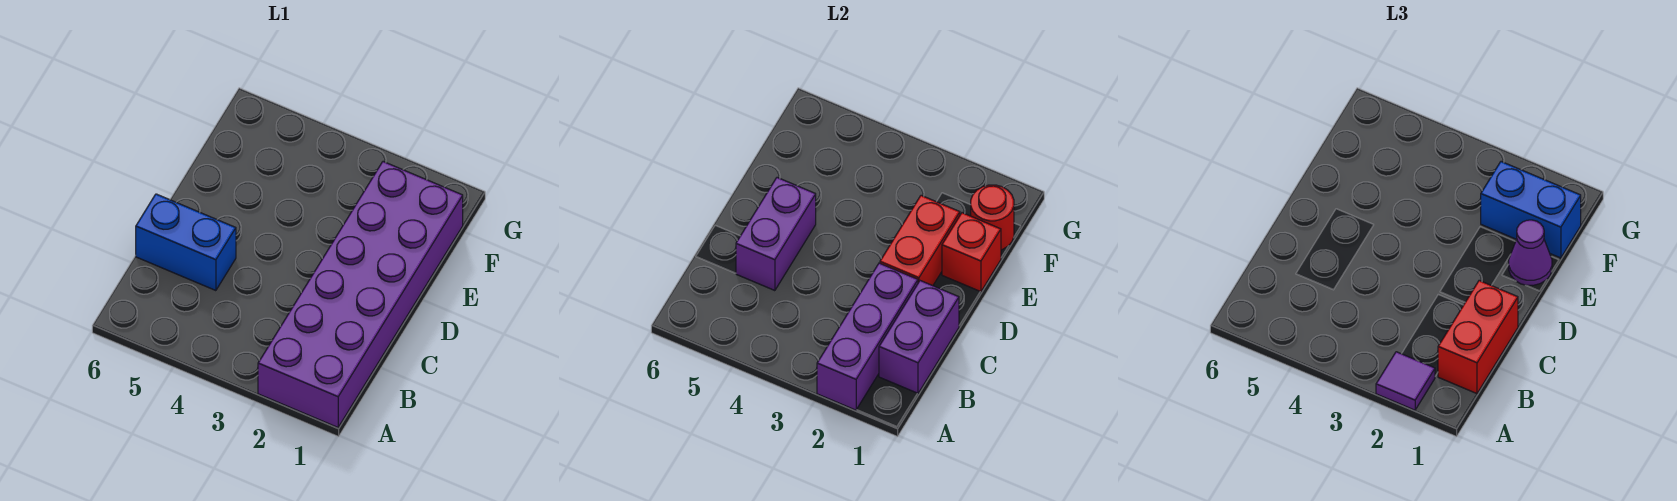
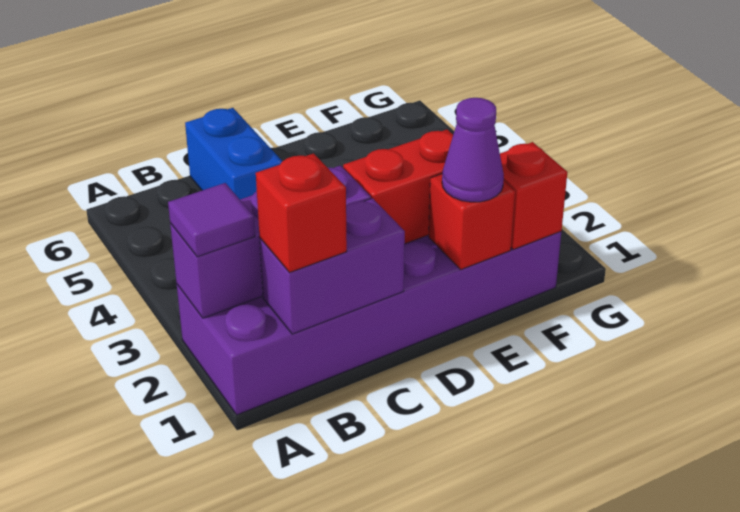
red 1x2 brick [1438,281,1518,394] -> red 1x1 brick [256,153,347,273]
purple 1x2 brick [736,178,816,291] -> none
red 1x1 round brick [971,185,1014,250] -> red 1x1 brick [500,142,567,250]
blue 1x2 brick [1481,162,1581,258] -> none

